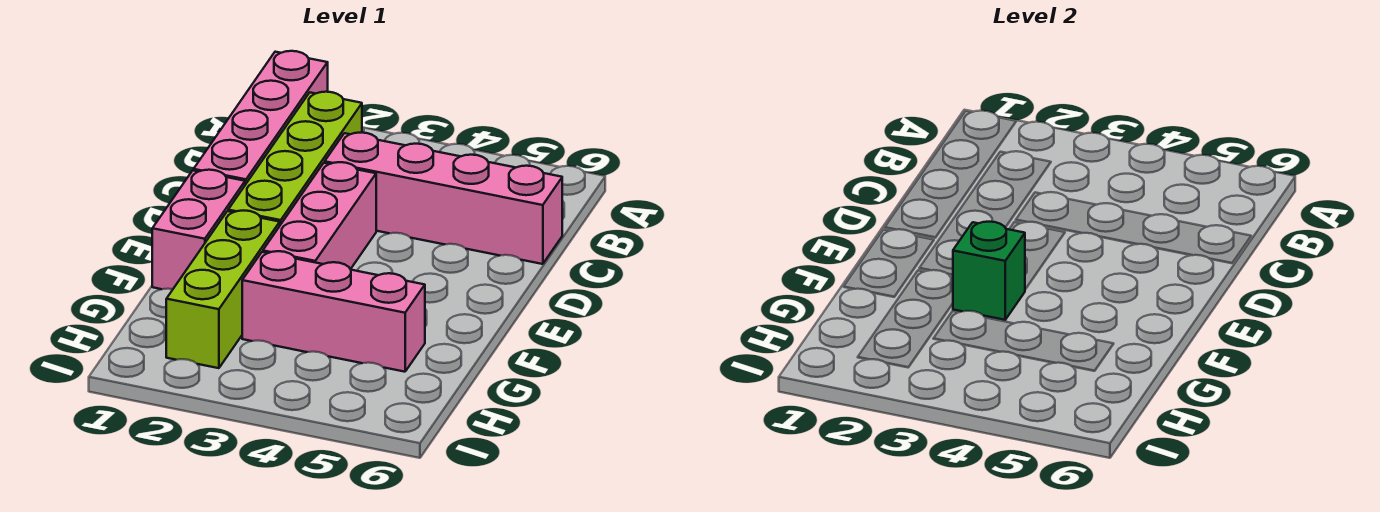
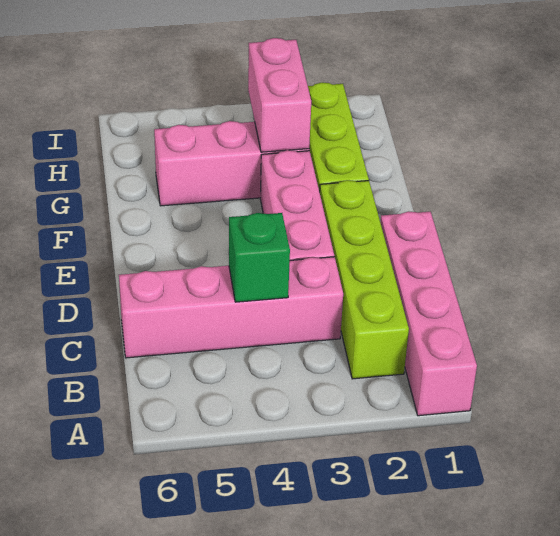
pink 1x2 brick [152,170,245,289] -> pink 1x2 brick moved to [248,38,311,152]
green 1x1 brick [953,222,1025,320] -> green 1x1 brick moved to [229,213,290,302]

